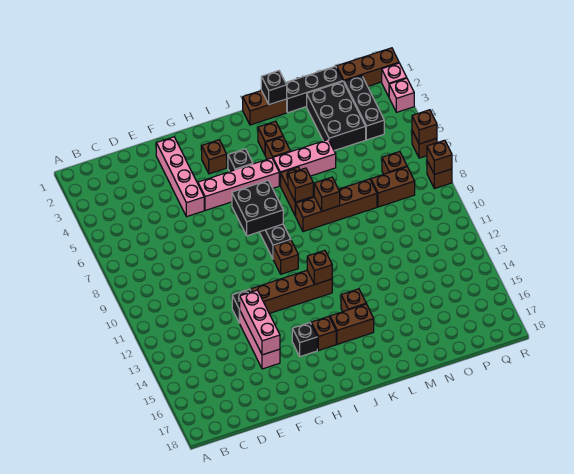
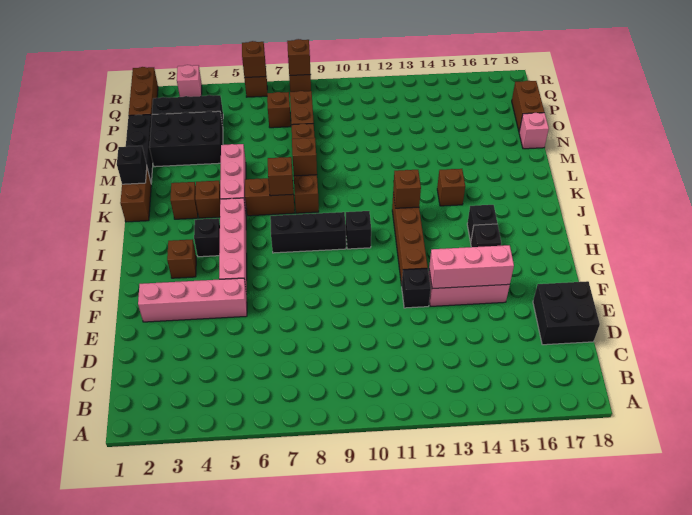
black 2x2 brick [232,181,283,236] -> black 2x2 brick moved to [533,281,600,345]
brown 1x1 brick [273,240,298,274] -> black 1x1 brick [346,211,371,249]
brown 1x1 brick [311,316,336,351] -> black 1x1 brick [467,205,497,242]
brown 1x2 brick [330,304,374,344] -> brown 1x2 brick moved to [512,81,544,131]
pink 1x1 brick [382,63,407,97] -> pink 1x1 brick moved to [519,113,549,149]

